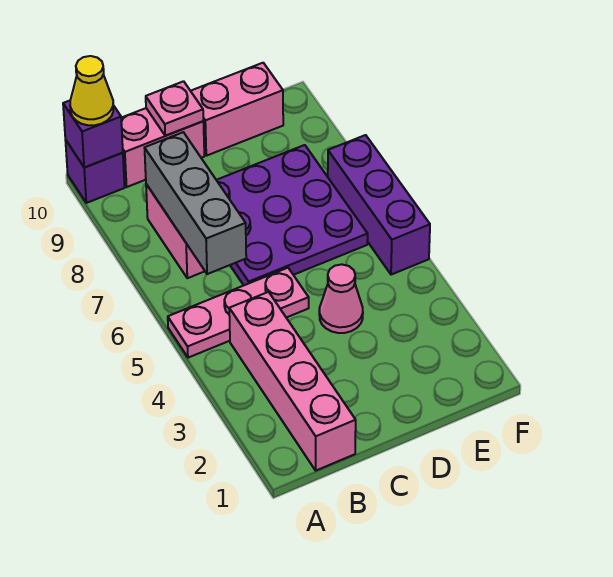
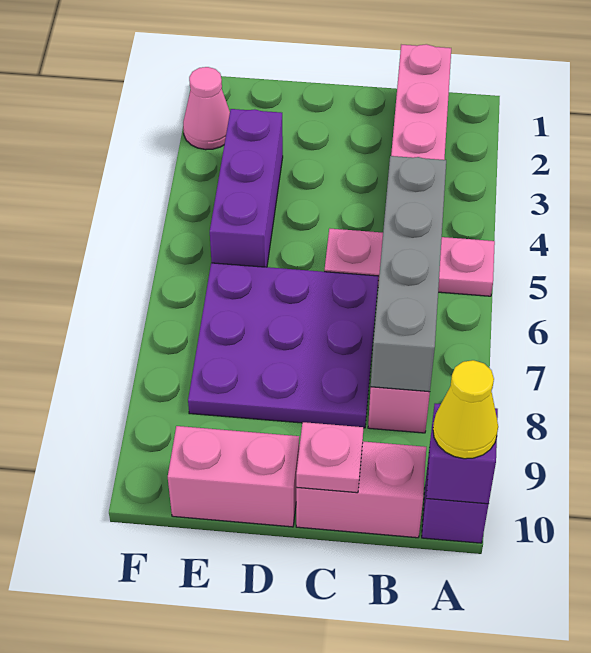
grey 1x3 brick [145,132,246,274] -> grey 1x4 brick [371,156,446,392]
pink 1x1 cone [319,264,363,333] -> pink 1x1 cone moved to [183,67,230,150]
purple 1x3 brick [328,135,430,275] -> purple 1x3 brick moved to [210,109,283,267]

